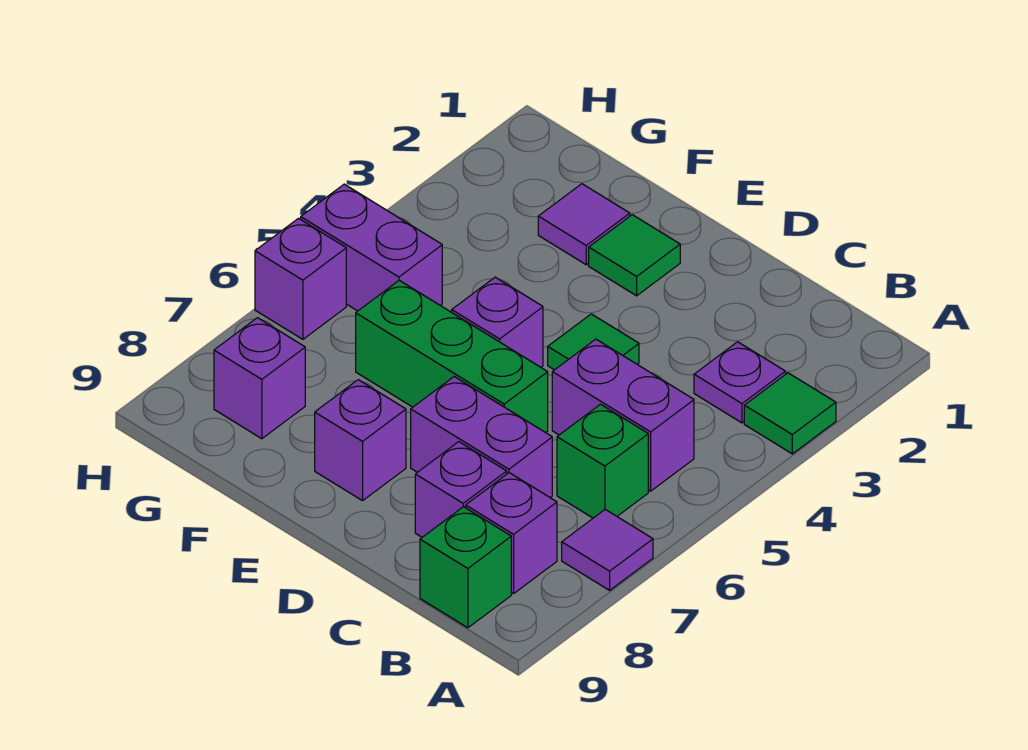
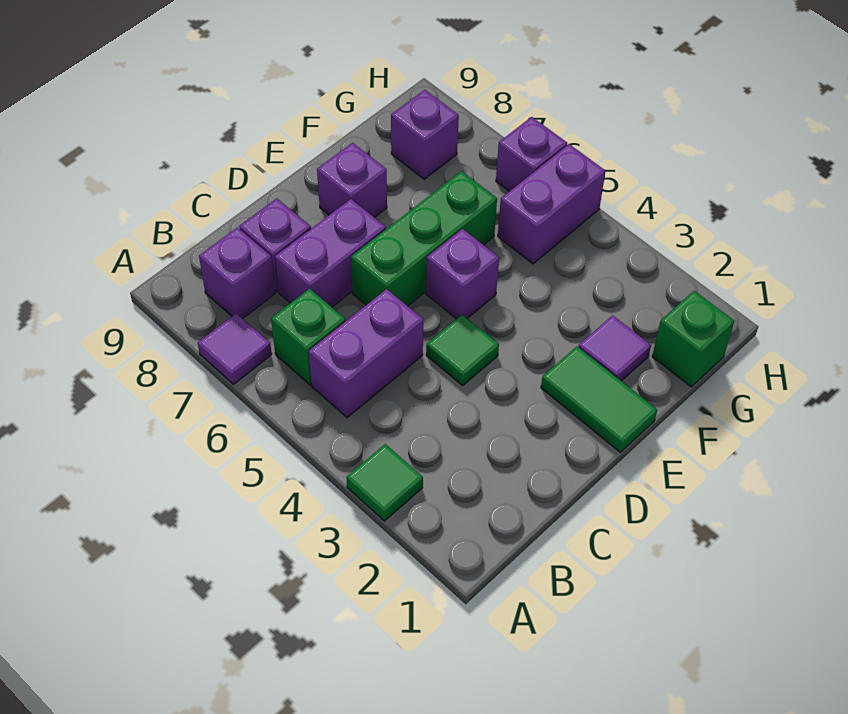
purple 1x1 plate [694,342,786,423] -> none
green 1x1 brick [420,507,511,628] -> green 1x1 brick moved to [652,291,734,387]
green 1x1 tile [589,215,680,296] -> green 1x2 tile [541,347,657,452]

